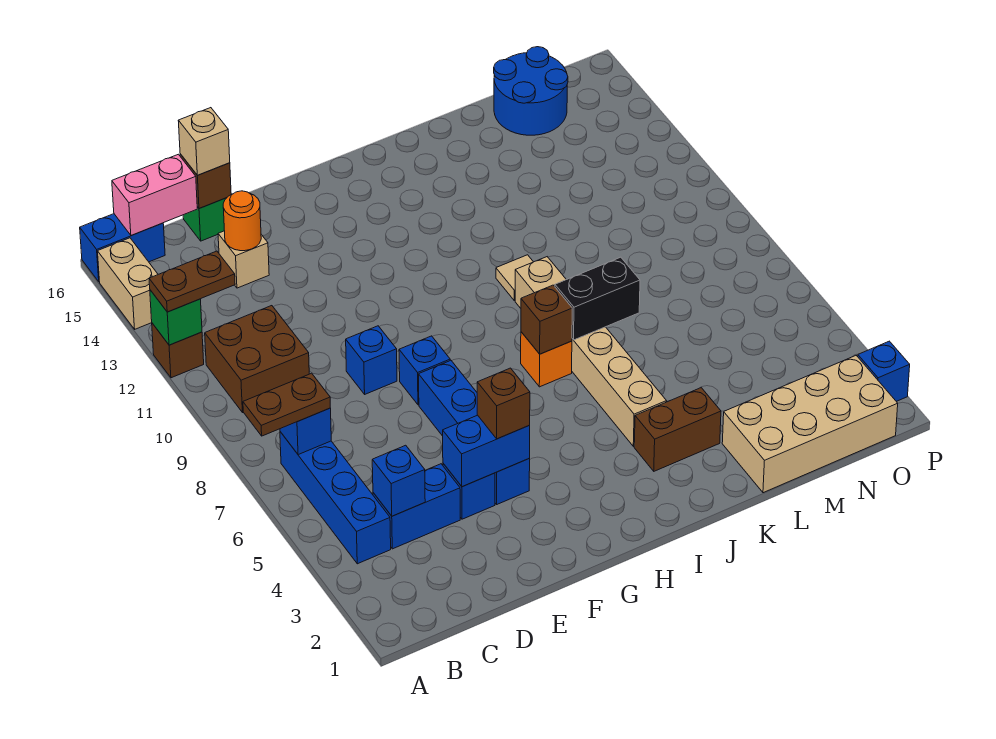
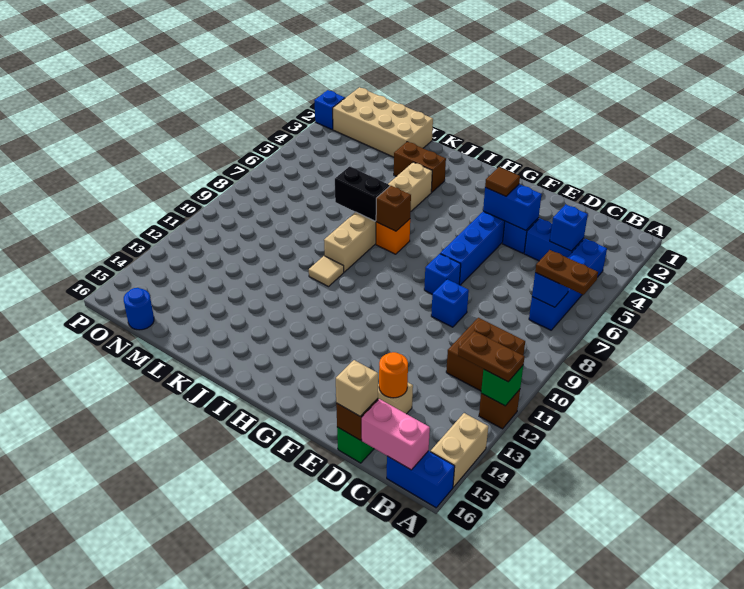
brown 1x1 brick [477,368,530,439] -> brown 1x1 tile [485,167,520,196]
blue 2x2 round brick [494,47,568,135] -> blue 1x1 round brick [124,288,154,330]

